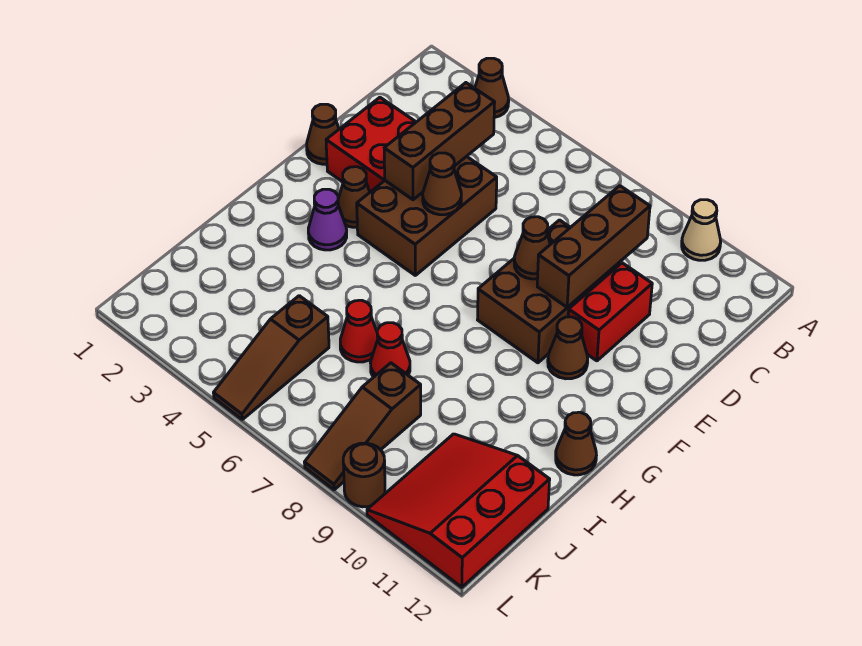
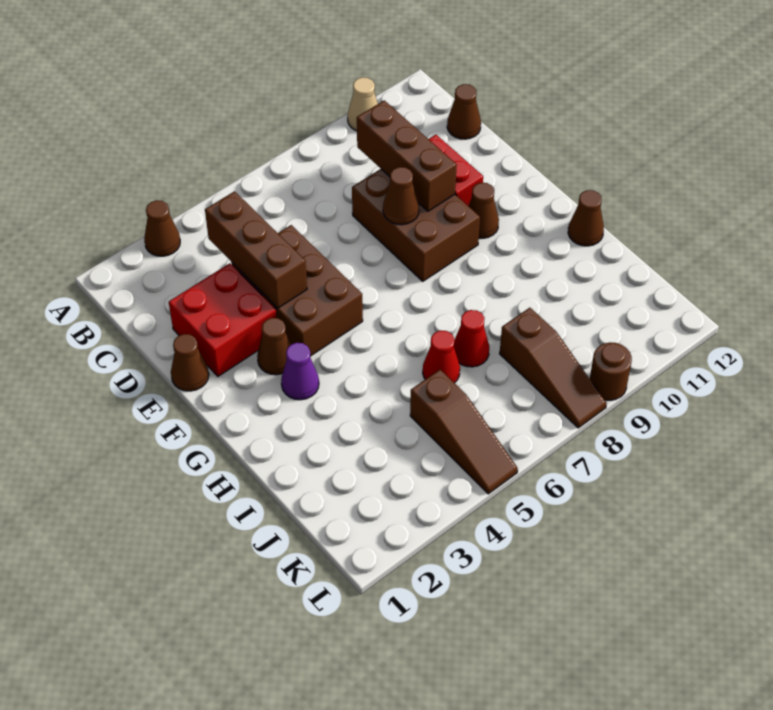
brown 1x1 cone [423,153,461,215] -> brown 1x1 cone moved to [447,84,481,139]
red 3x3 slope [367,434,550,587] -> none

